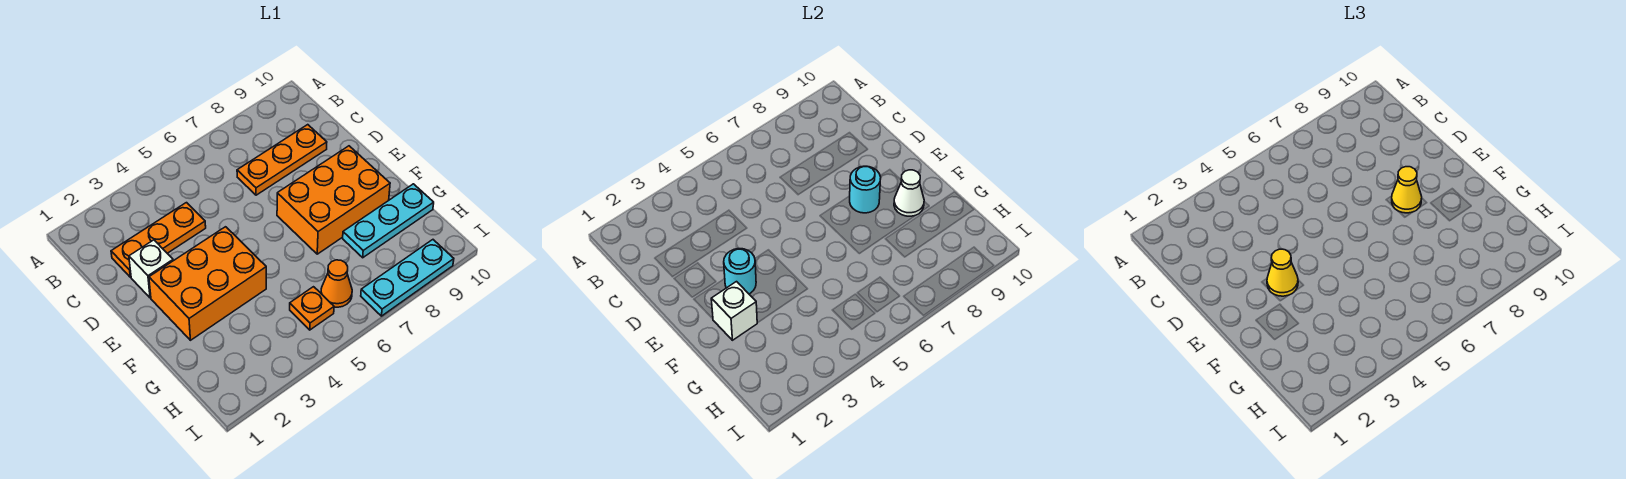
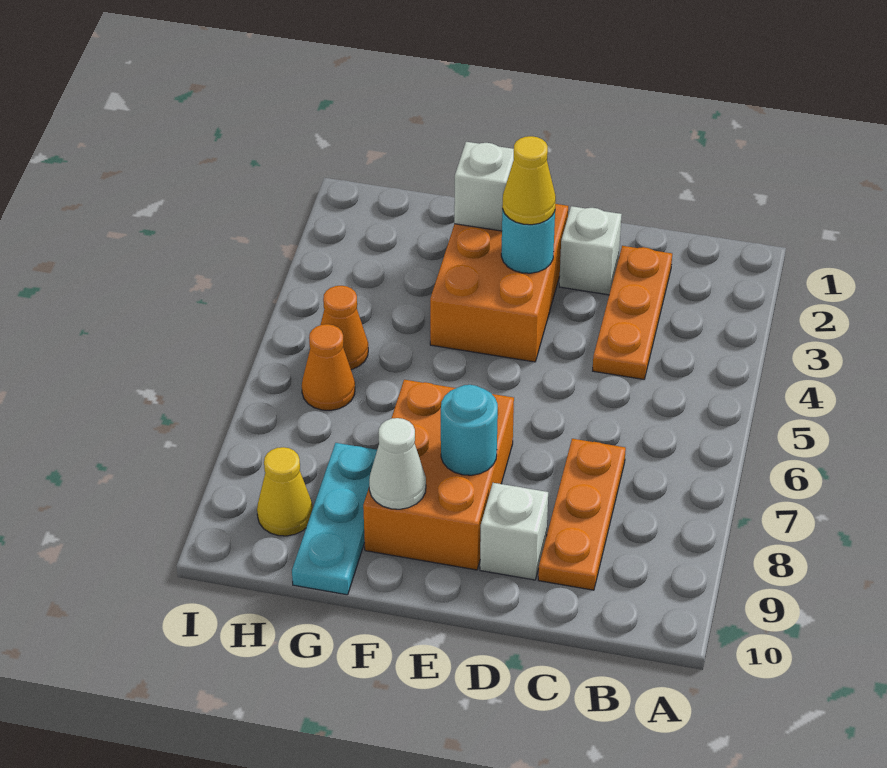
none -> white 1x1 brick [480,483,548,580]
yellow 1x1 cone [1392,167,1422,213] -> yellow 1x1 cone moved to [257,447,313,536]
orange 1x1 plate [290,287,334,330] -> orange 1x1 cone [321,286,368,370]
cyan 1x3 plate [361,240,454,316] -> none

